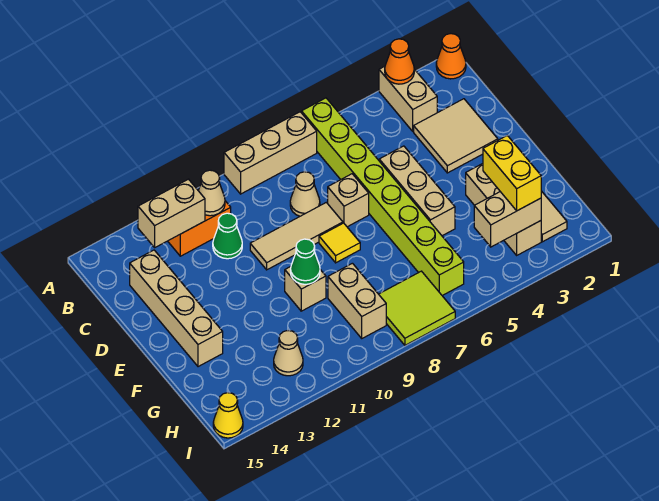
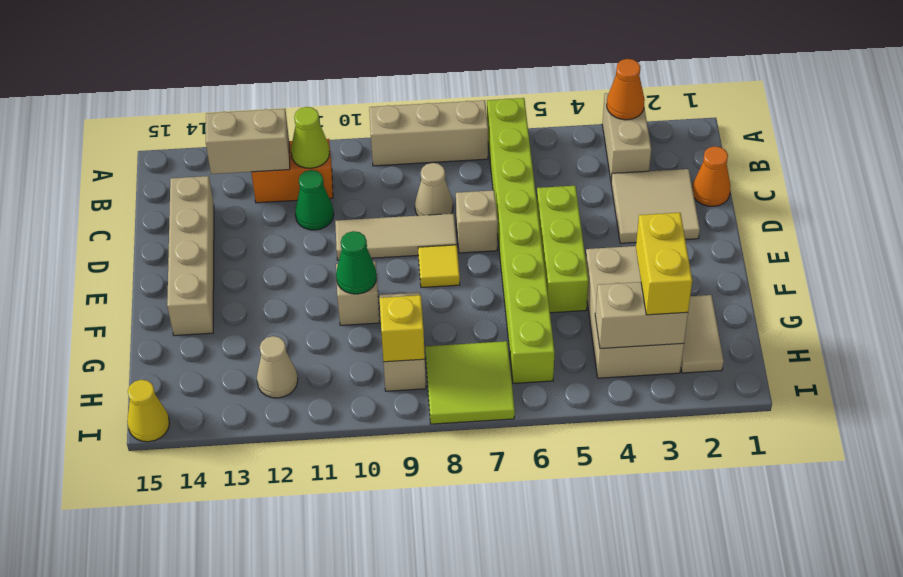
orange 1x1 cone [436,34,466,79] -> orange 1x1 cone moved to [692,146,730,206]
tan 1x1 cone [198,170,225,216] -> lime 1x1 cone [291,107,330,168]
tan 1x3 brick [379,146,455,236] -> lime 1x3 brick [537,186,588,313]
tan 1x3 brick [466,164,541,255] -> tan 2x3 brick [586,246,684,378]
none -> yellow 1x1 brick [379,295,425,362]

